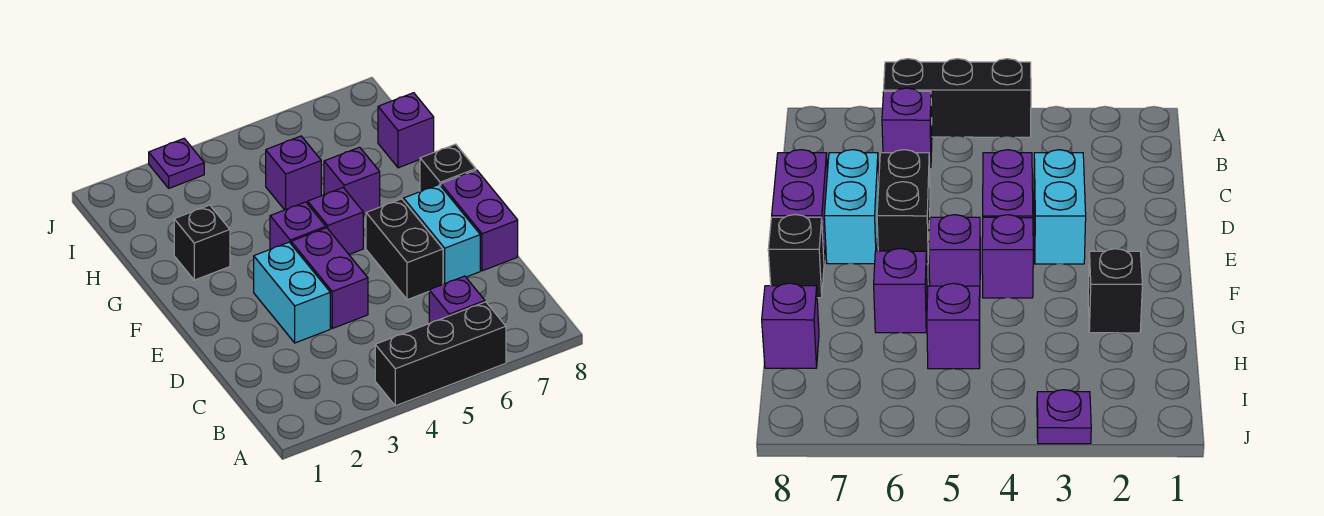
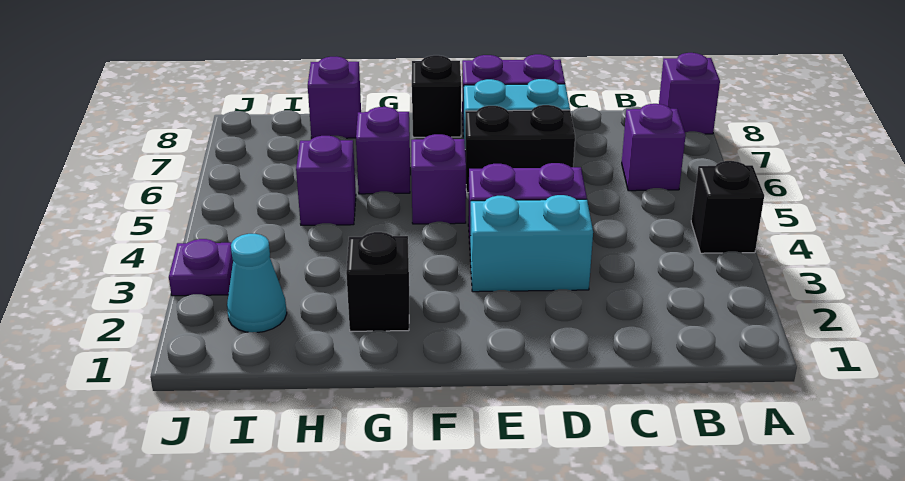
black 1x3 brick [375,302,506,406] -> black 1x1 brick [691,161,764,253]
purple 1x1 brick [270,202,326,249] -> purple 1x1 brick moved to [659,53,720,134]
none -> cyan 1x1 cone [227,234,287,332]

